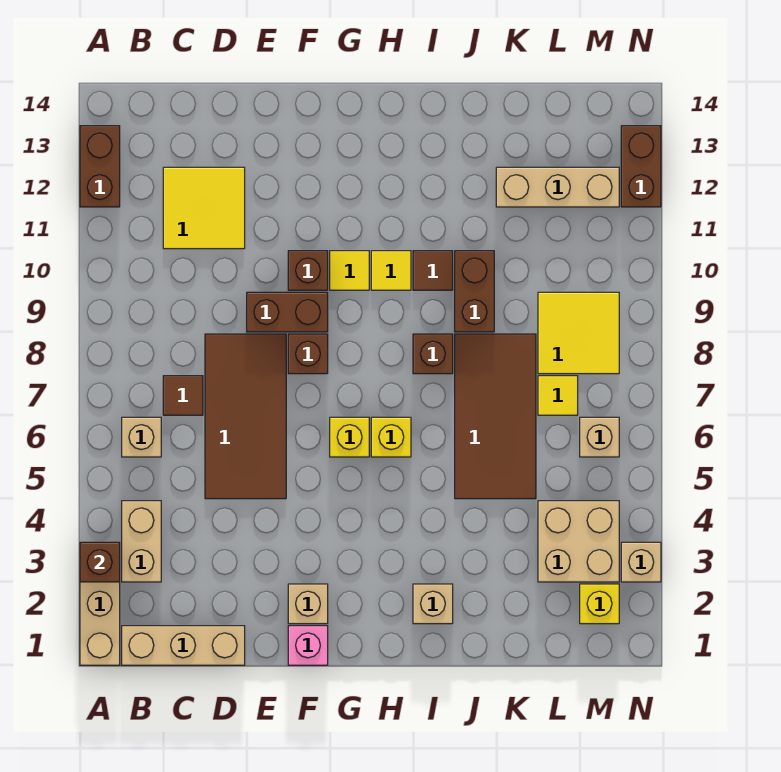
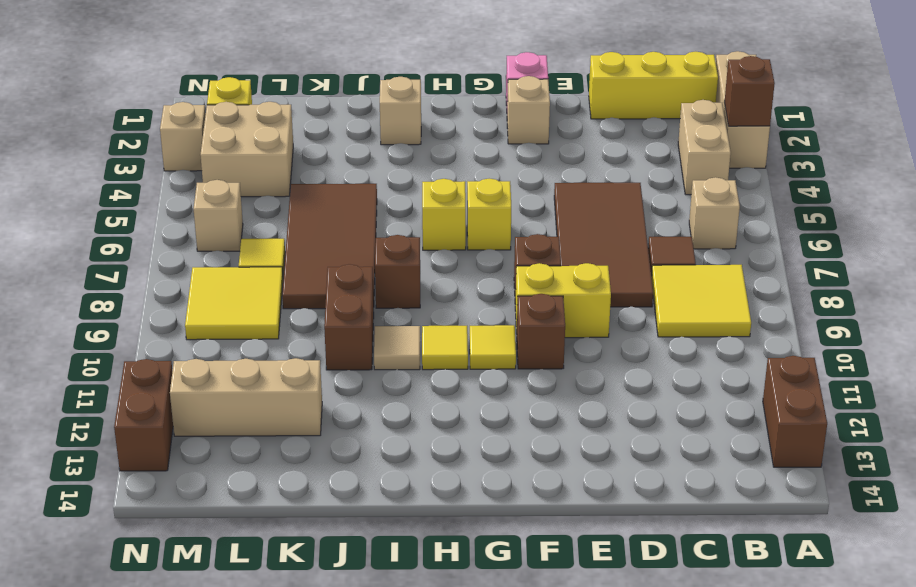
tan 1x3 brick [122,626,245,665] -> yellow 1x3 brick [589,52,718,119]
yellow 2x2 tile [163,167,245,249] -> yellow 2x2 tile moved to [651,265,751,337]
brown 1x2 brick [247,292,328,332] -> yellow 1x2 brick [515,263,611,338]
brown 1x1 tile [413,251,453,290] -> tan 1x1 tile [374,326,420,370]

